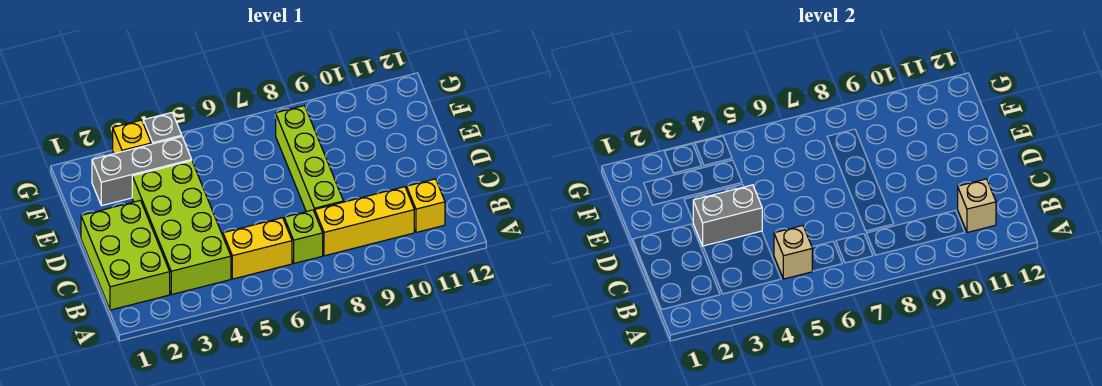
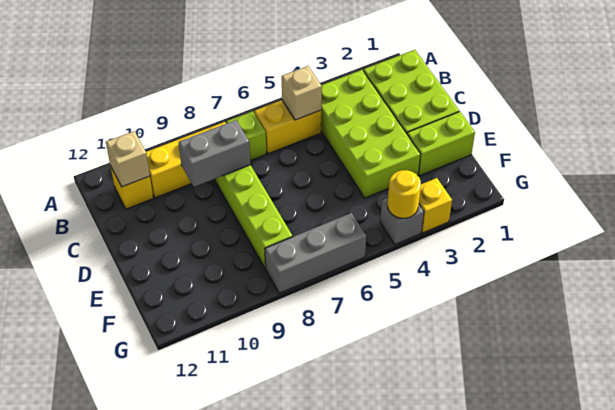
grey 1x2 brick [693,185,762,246] -> grey 1x2 brick moved to [179,120,250,187]
none -> lime 1x2 brick [407,112,475,176]
grey 1x3 brick [92,137,192,206] -> grey 1x3 brick moved to [265,213,366,293]
none -> yellow 1x1 round brick [388,170,421,218]

